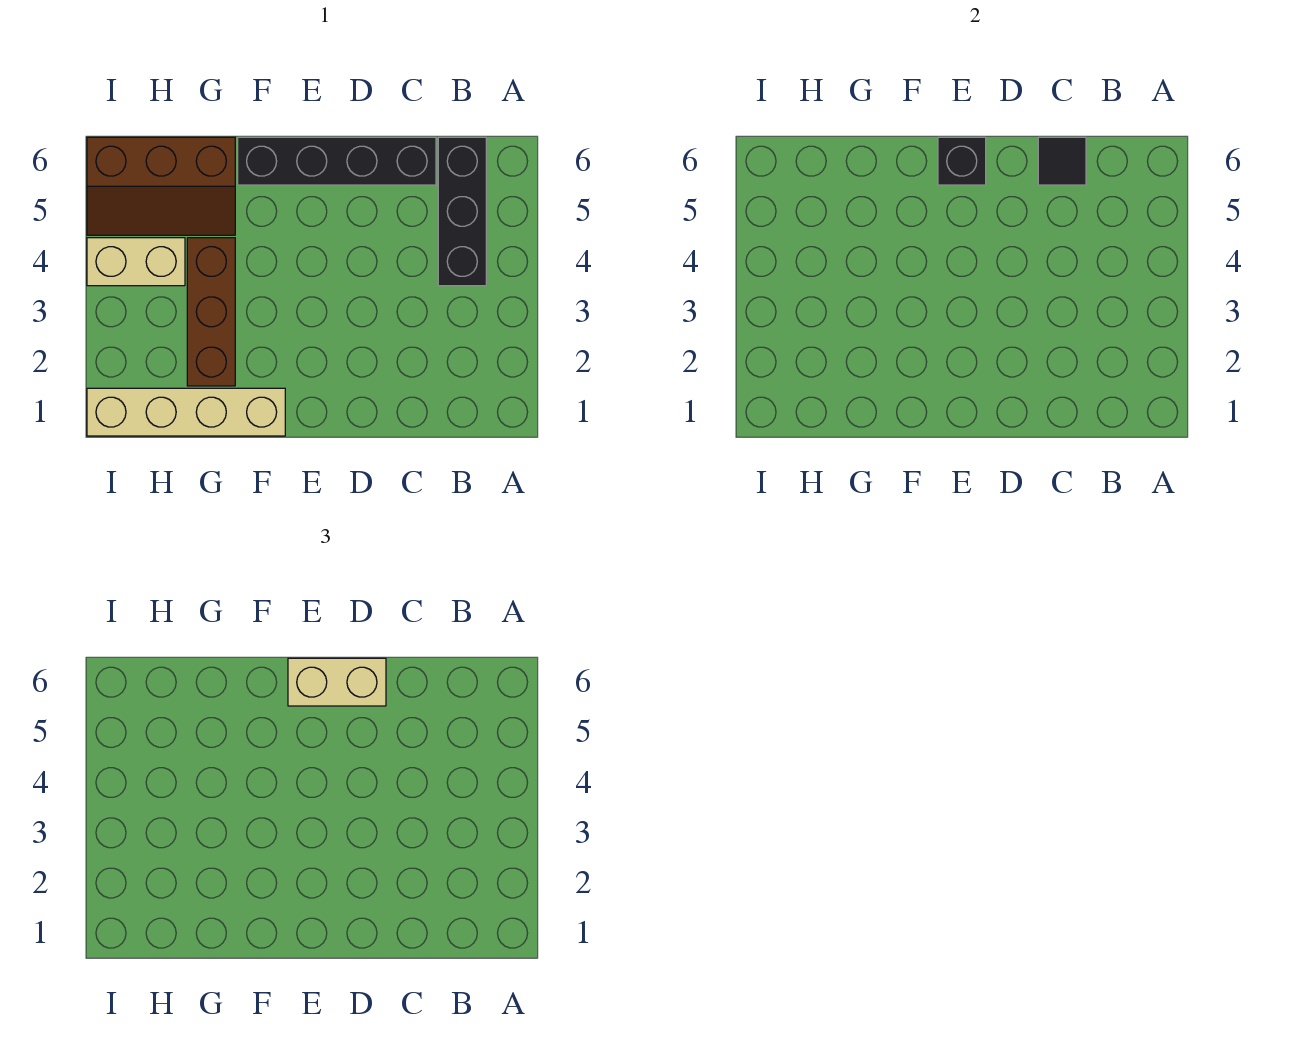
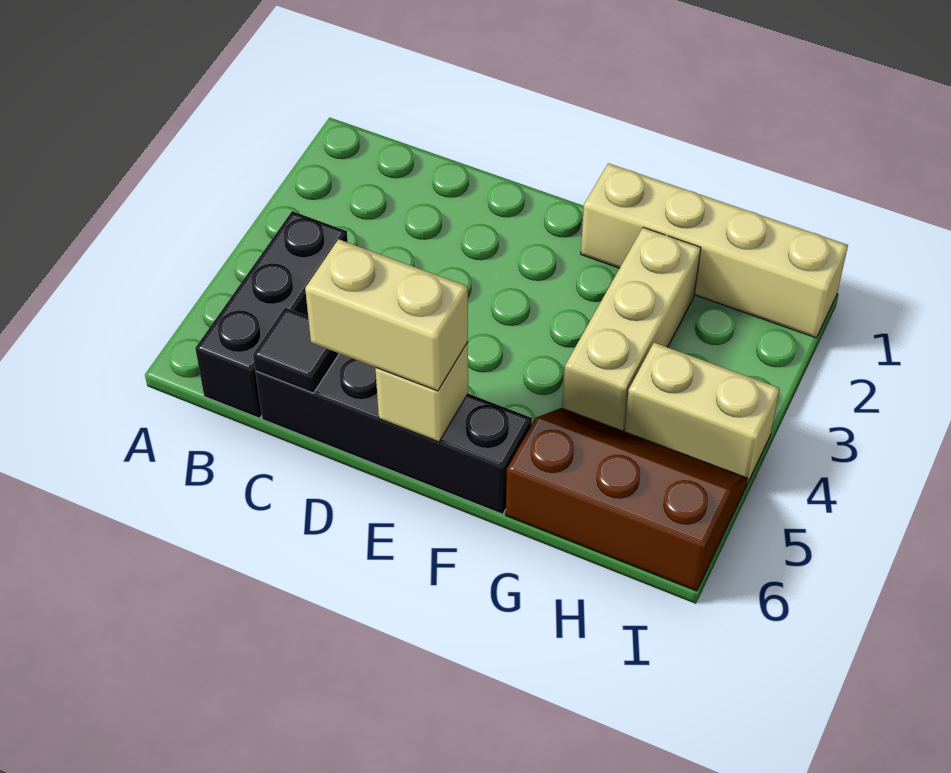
black 1x1 brick [938,137,986,185] -> tan 1x1 brick [376,342,468,442]
brown 1x3 brick [187,238,235,386] -> tan 1x3 brick [562,227,701,431]

